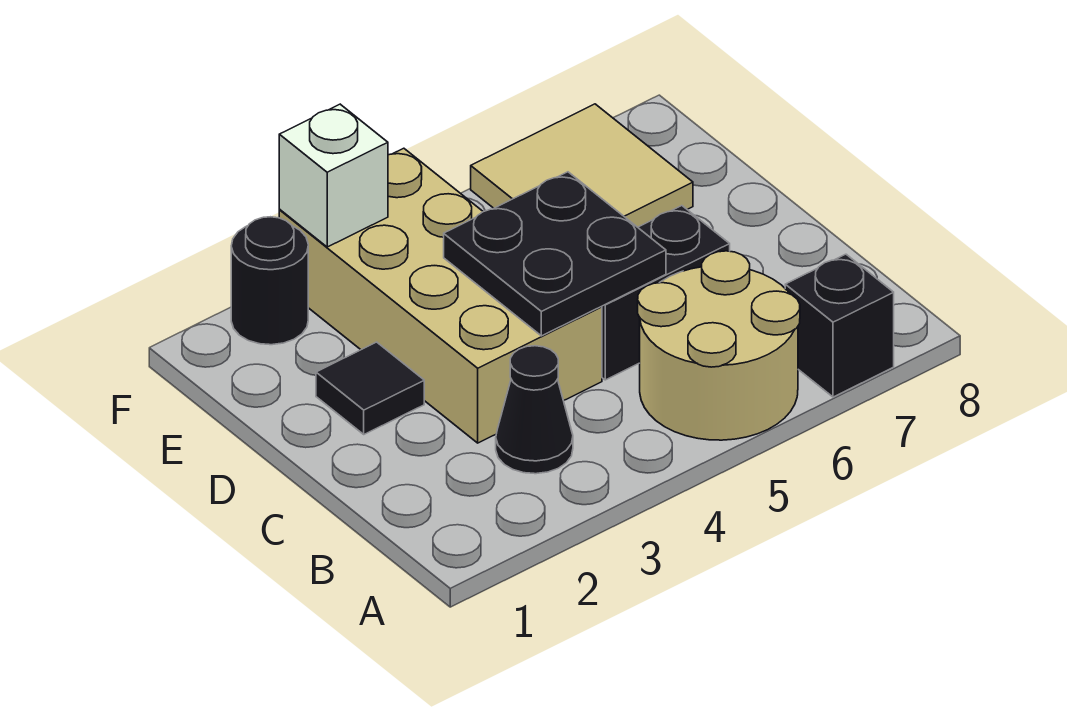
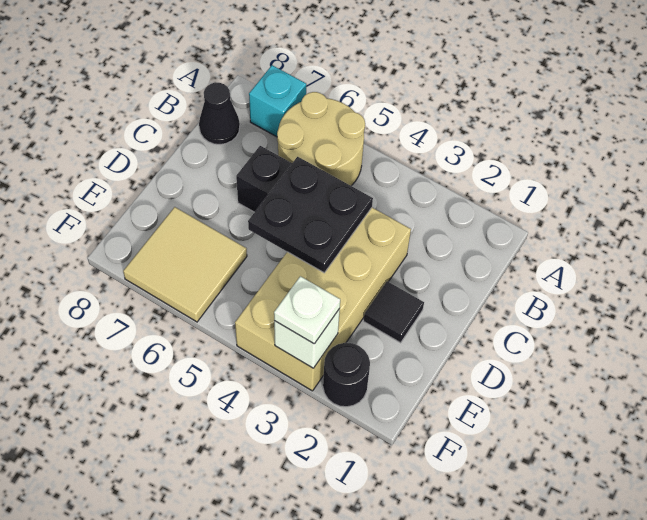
black 1x1 brick [785,254,894,397] -> cyan 1x1 brick [249,65,306,137]
black 1x1 cone [496,346,573,474] -> black 1x1 cone moved to [199,83,240,144]
none -> white 1x1 plate [274,276,340,344]

